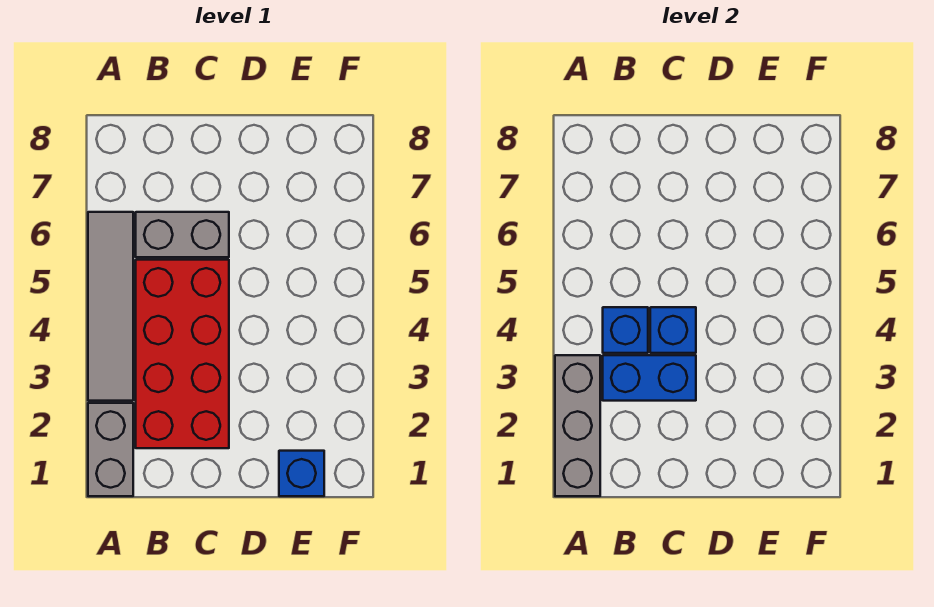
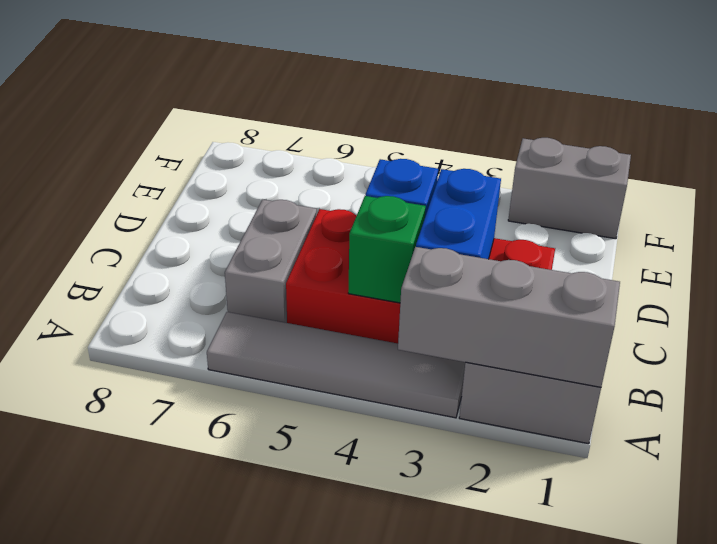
blue 1x1 brick [603,307,648,353] -> green 1x1 brick [348,196,426,303]
blue 1x1 brick [279,451,324,496] -> none
none -> grey 1x2 brick [508,138,631,239]

